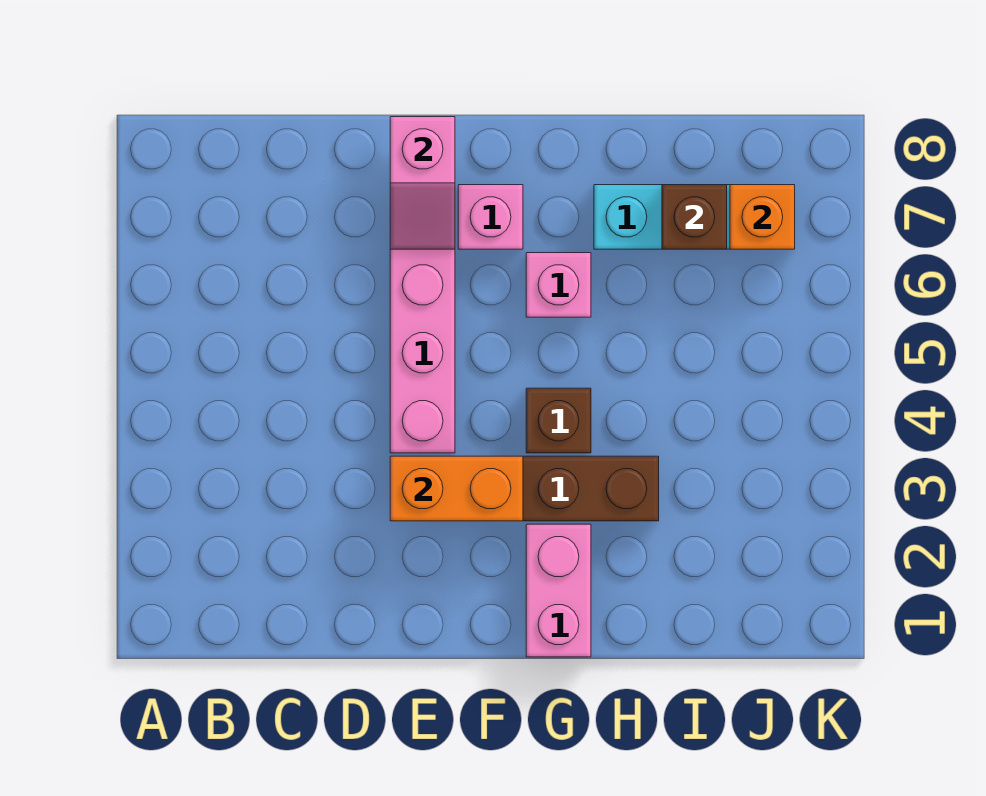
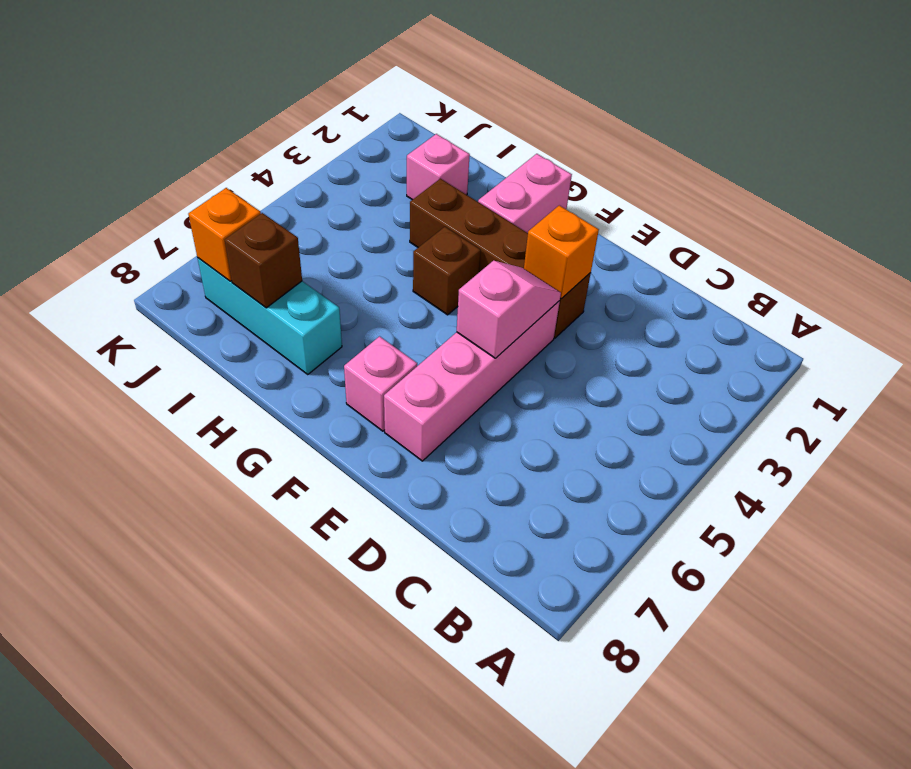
orange 1x2 brick [390,456,523,521] -> orange 1x1 brick [524,205,599,298]
pink 1x2 slope [390,117,455,249] -> pink 1x2 slope moved to [457,261,561,358]
pink 1x1 brick [526,253,591,317] -> pink 1x1 brick moved to [407,134,470,200]

